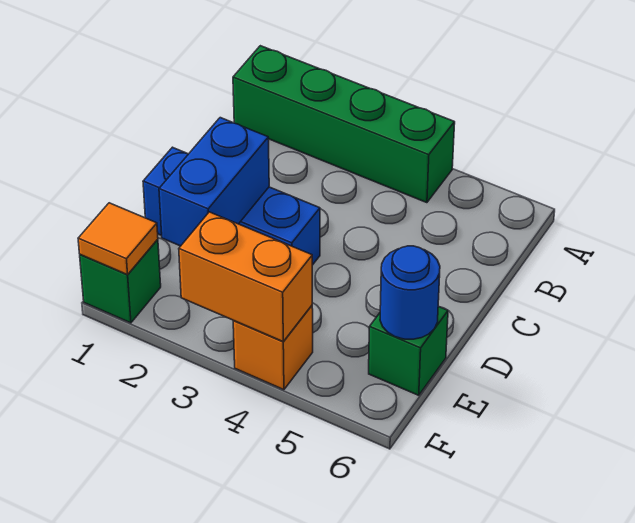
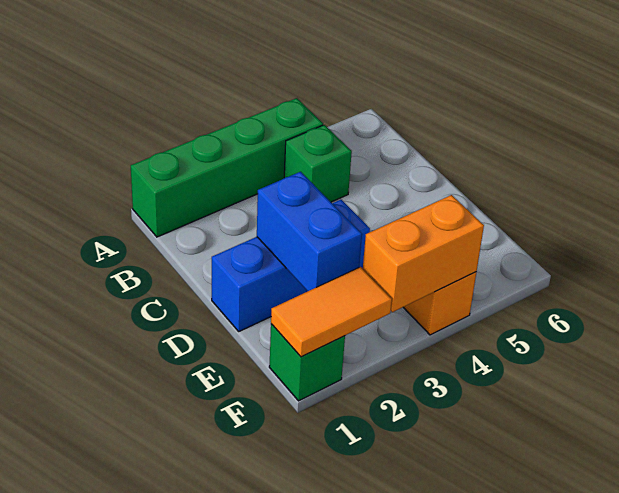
green 1x1 brick [369,306,448,395] -> green 1x1 brick moved to [284,125,352,202]
blue 1x1 round brick [380,246,440,339] -> none
orange 1x1 tile [78,203,158,275] -> orange 1x2 tile [271,267,392,357]

